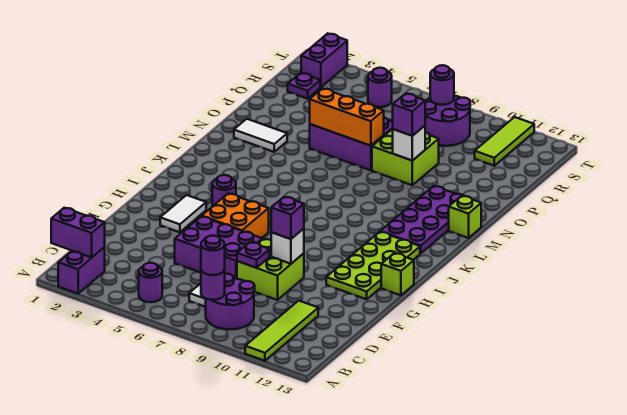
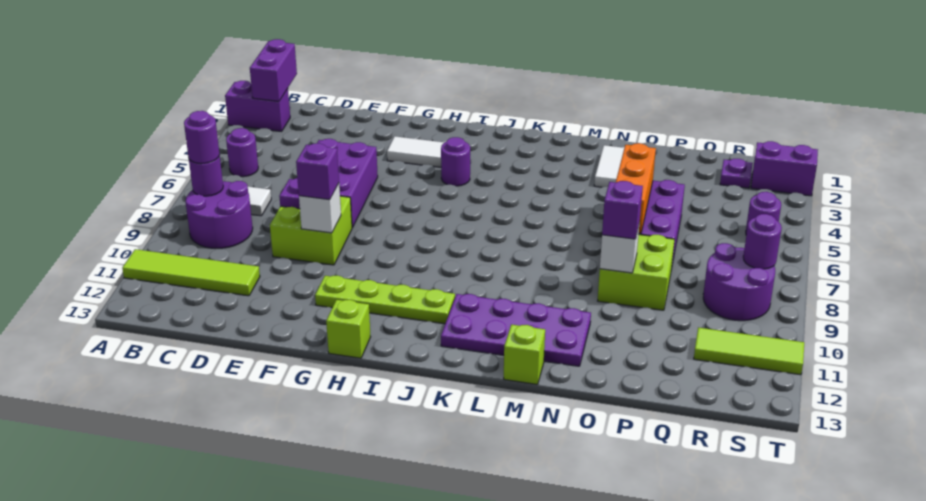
orange 2x2 brick [202,194,269,238] -> none
lime 2x4 plate [326,232,420,299] -> lime 1x4 plate [315,276,455,324]

